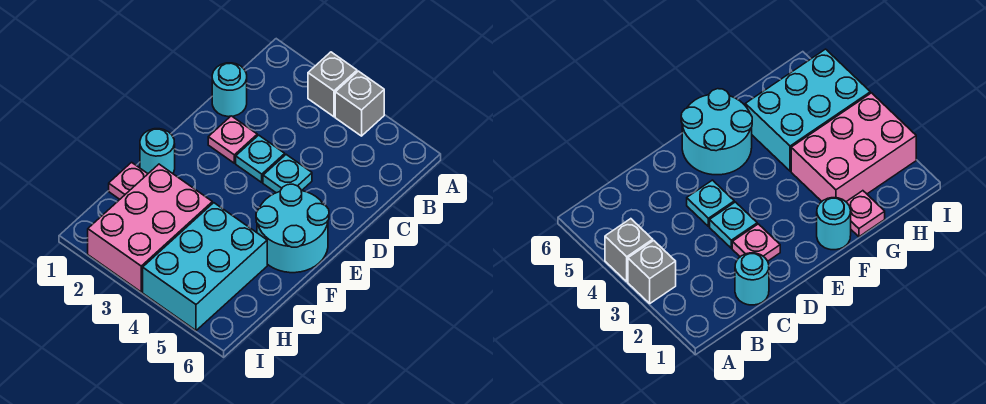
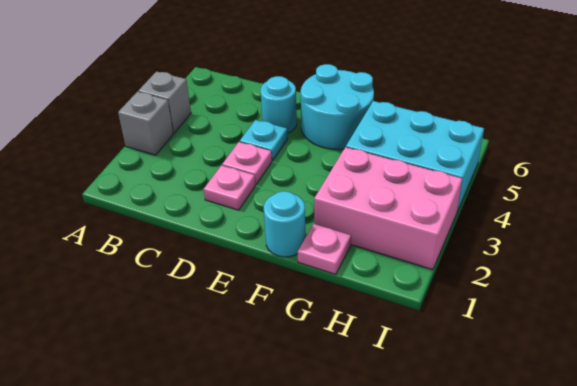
cyan 1x1 round brick [212,63,247,117] -> cyan 1x1 round brick moved to [261,76,297,133]
cyan 1x1 plate [236,135,285,182] -> pink 1x1 plate [222,142,272,185]

